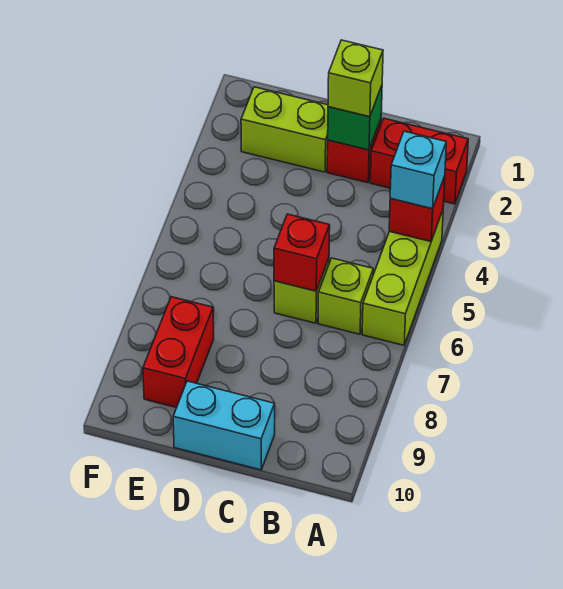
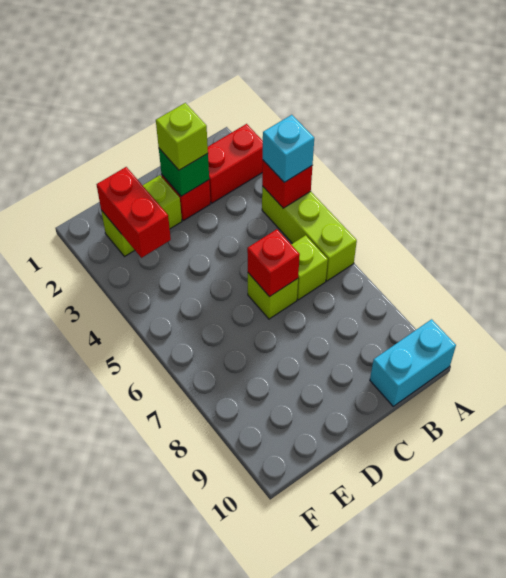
cyan 1x2 brick [173,381,275,470] -> cyan 1x2 brick moved to [370,319,456,406]
red 1x2 brick [143,297,214,408] -> red 1x2 brick moved to [97,167,171,258]

